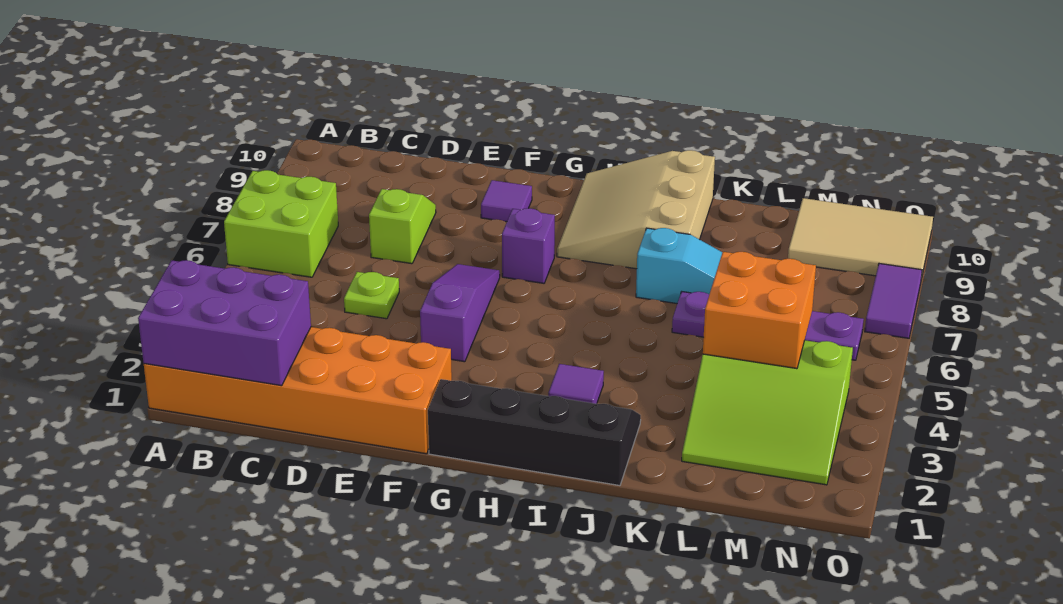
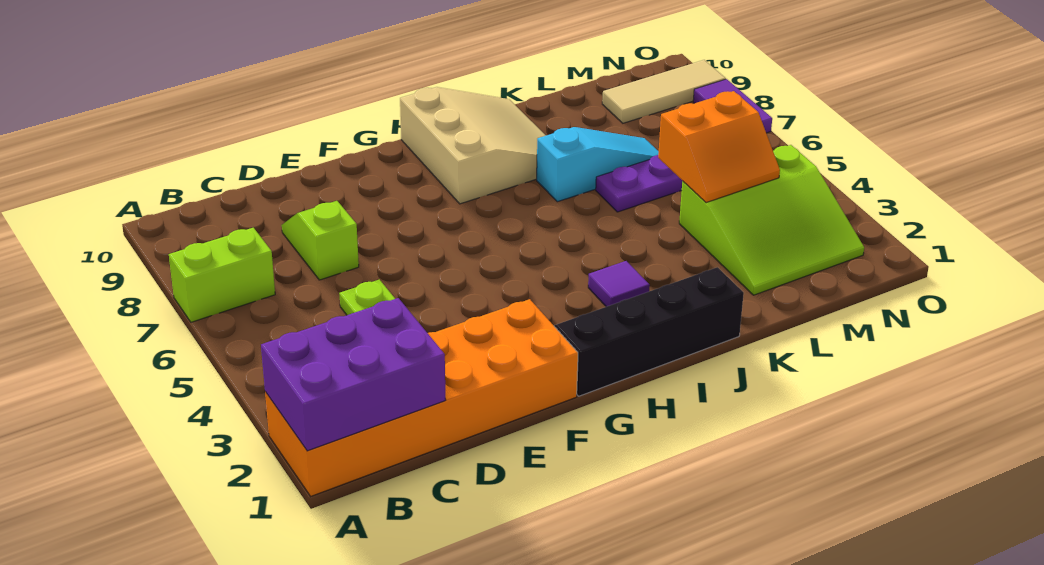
lime 2x2 brick [224,170,338,277] -> lime 1x2 brick [169,228,275,322]
purple 1x3 slope [420,264,500,362] -> none
purple 1x1 tile [481,180,532,222] -> none
purple 1x1 brick [502,208,555,283] -> none
tan 3x3 slope [557,150,715,269] -> tan 3x3 slope turned to [400,87,546,204]
orange 2x2 brick [703,252,816,369] -> orange 2x2 slope [658,91,780,203]
tan 2x3 tile [788,198,933,279] -> tan 1x3 tile [602,60,726,123]

